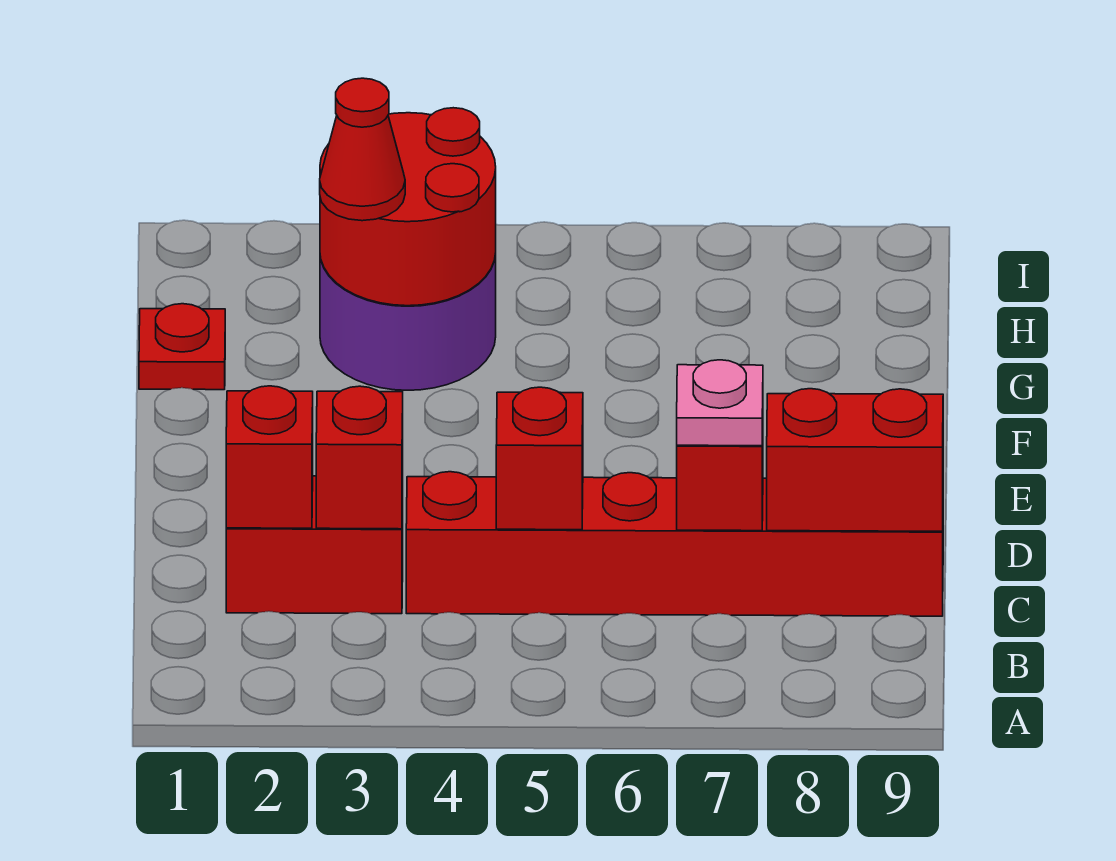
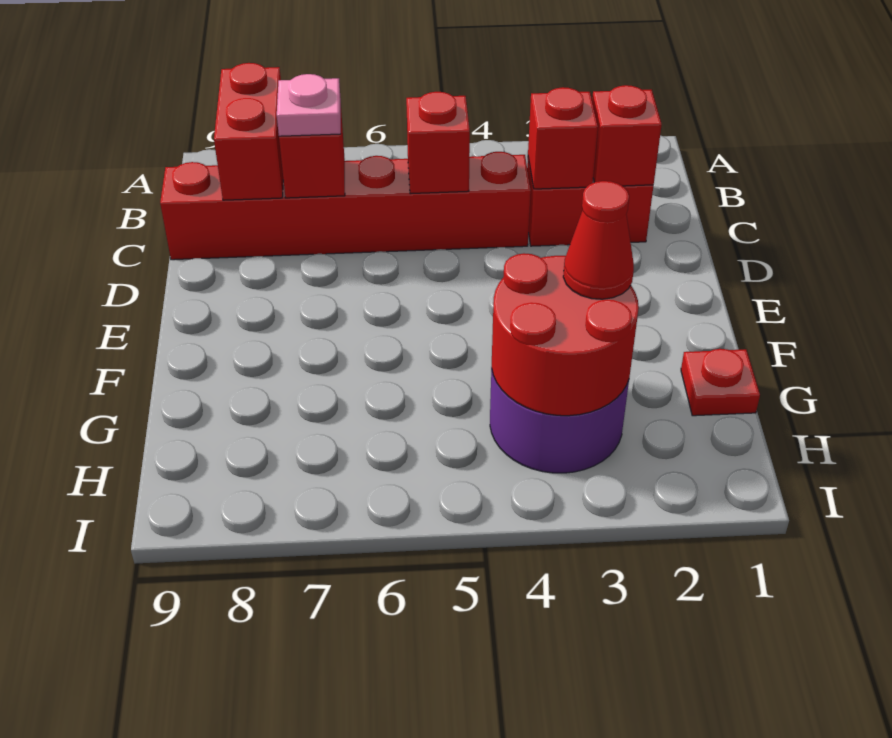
red 1x2 brick [767,389,943,531] -> red 1x2 brick turned to [214,63,283,200]

